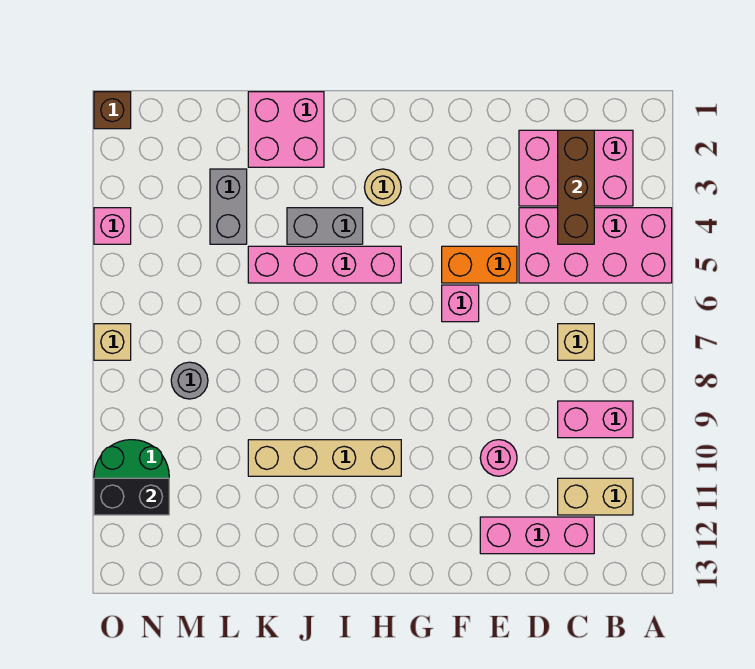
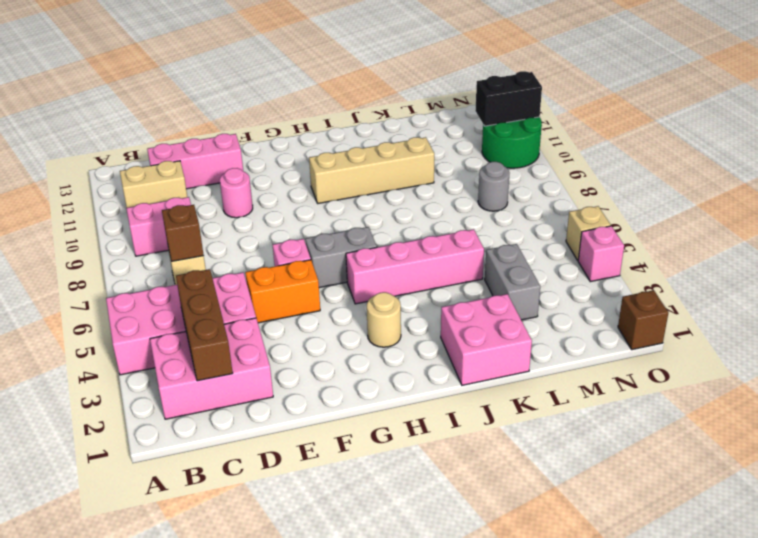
none -> brown 1x1 brick [162,205,204,262]
grey 1x2 brick [287,208,363,244] -> grey 1x2 brick moved to [305,227,377,288]
tan 1x1 brick [94,324,131,360] -> tan 1x1 brick moved to [566,206,611,260]

